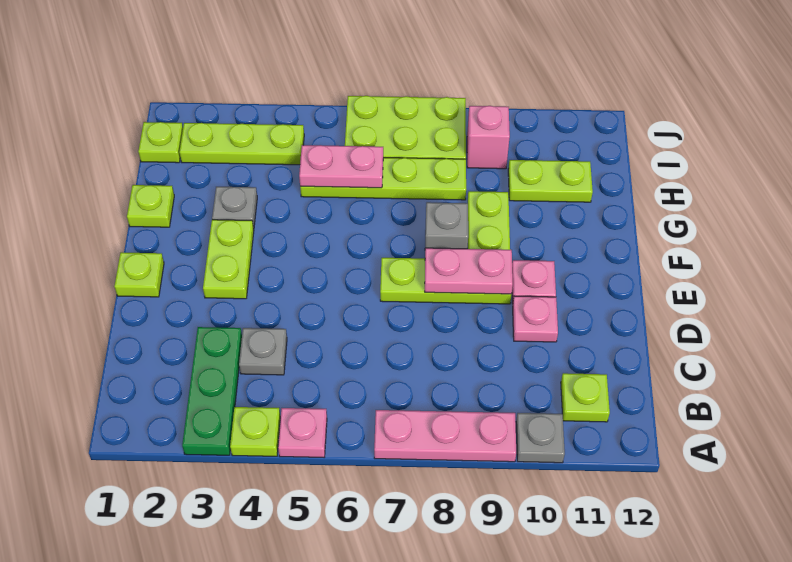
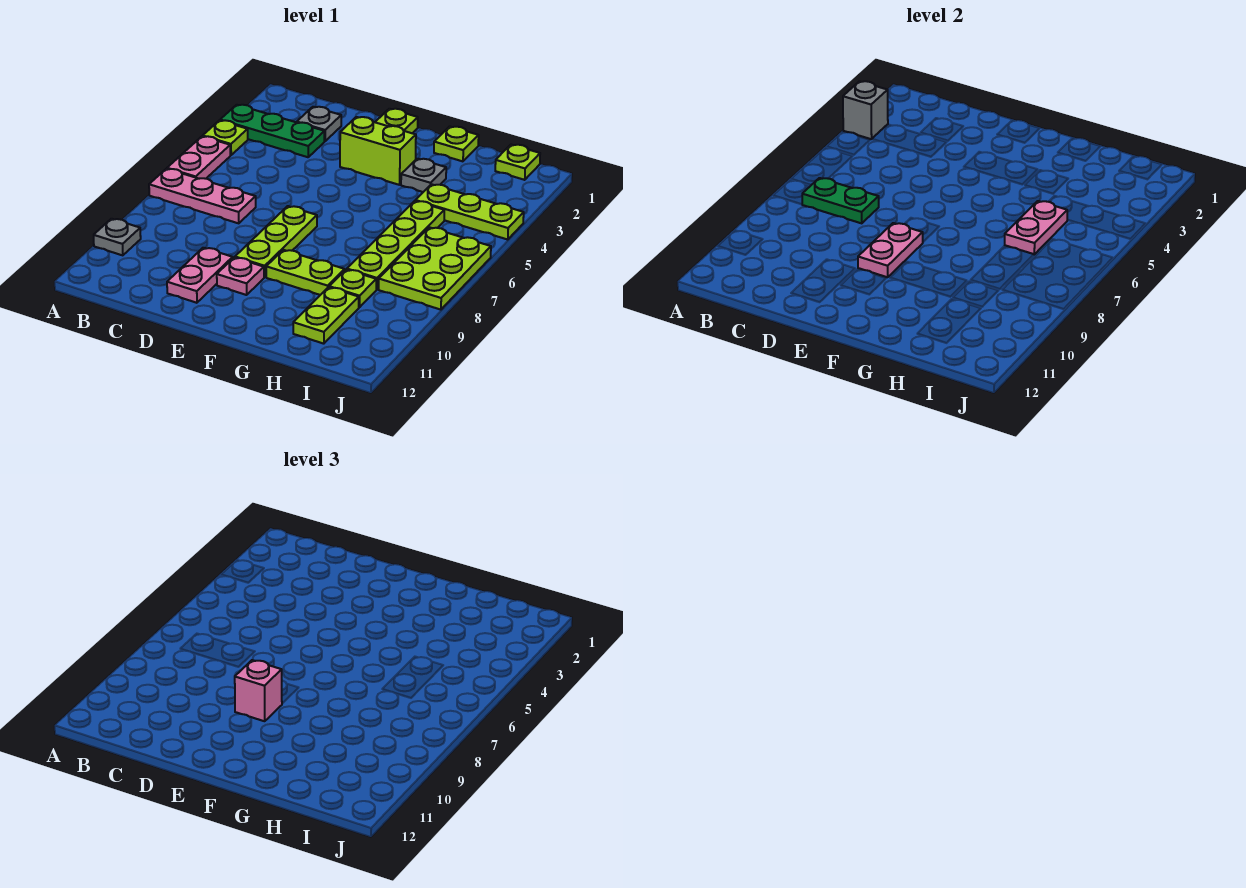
pink 1x1 plate [278,408,327,457] -> pink 1x2 plate [167,136,230,179]
pink 1x3 plate [374,410,516,462] -> pink 1x3 plate turned to [149,169,256,223]
none -> green 1x2 plate [802,178,879,223]
lime 1x1 plate [561,373,610,422] -> lime 1x1 plate moved to [329,270,376,307]
grey 1x1 plate [239,328,287,375] -> grey 1x1 plate moved to [297,107,341,141]
pink 1x1 plate [513,296,558,342] -> pink 1x2 plate [167,248,233,303]
lime 1x2 plate [203,220,254,299] -> lime 1x2 brick [340,117,416,185]
grey 1x1 brick [425,202,468,249] -> grey 1x1 brick moved to [843,81,888,139]
lime 1x3 plate [180,123,304,165] -> lime 1x3 plate turned to [415,184,524,240]
pink 1x1 brick [467,106,510,169] -> pink 1x1 brick moved to [235,660,282,721]

